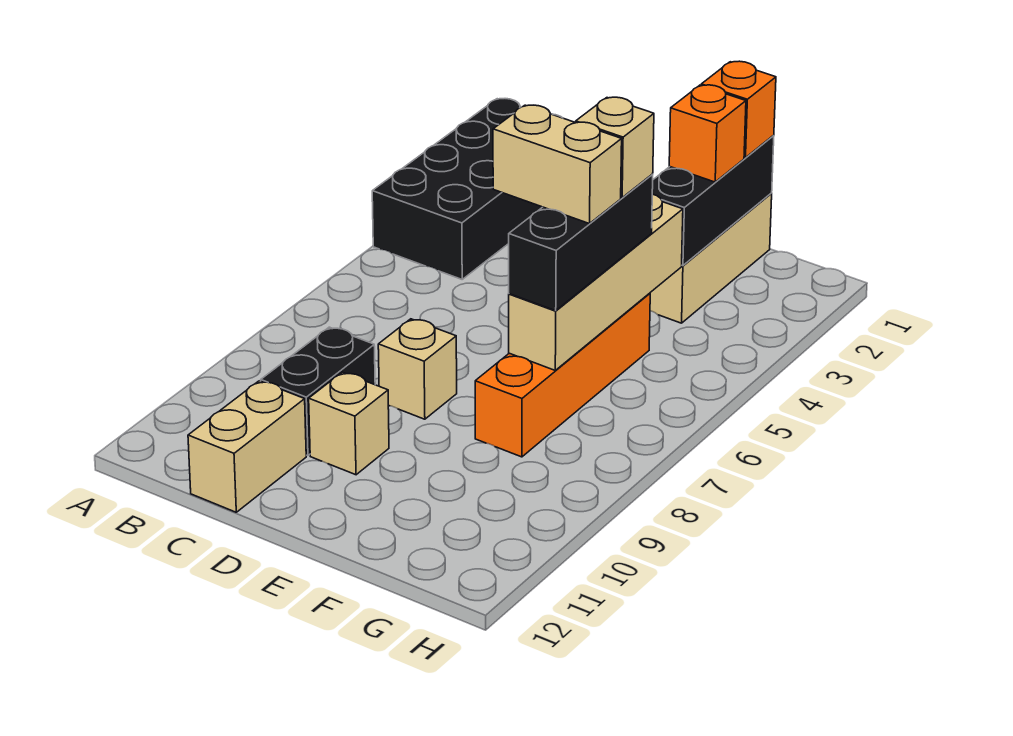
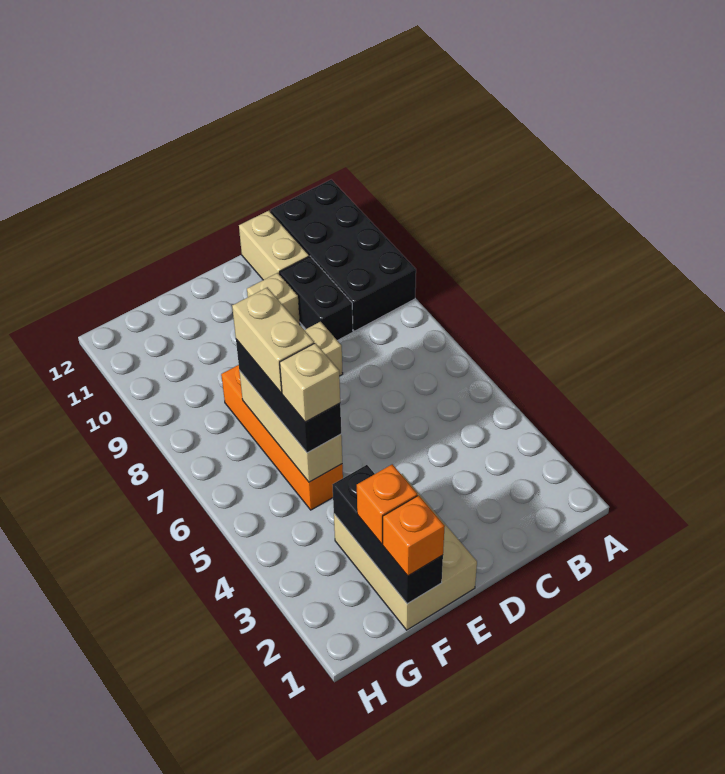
black 2x4 brick [372,99,562,279] -> black 2x4 brick moved to [271,180,416,331]
tan 1x2 brick [493,105,622,224] -> tan 1x2 brick turned to [232,287,314,393]
tan 1x4 brick [509,194,683,370] -> tan 1x3 brick [239,371,342,482]

